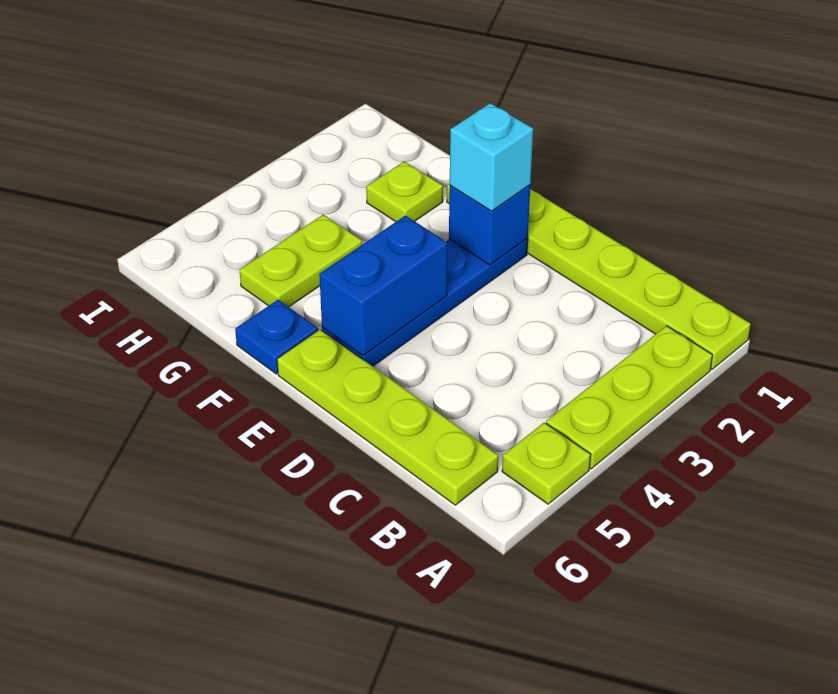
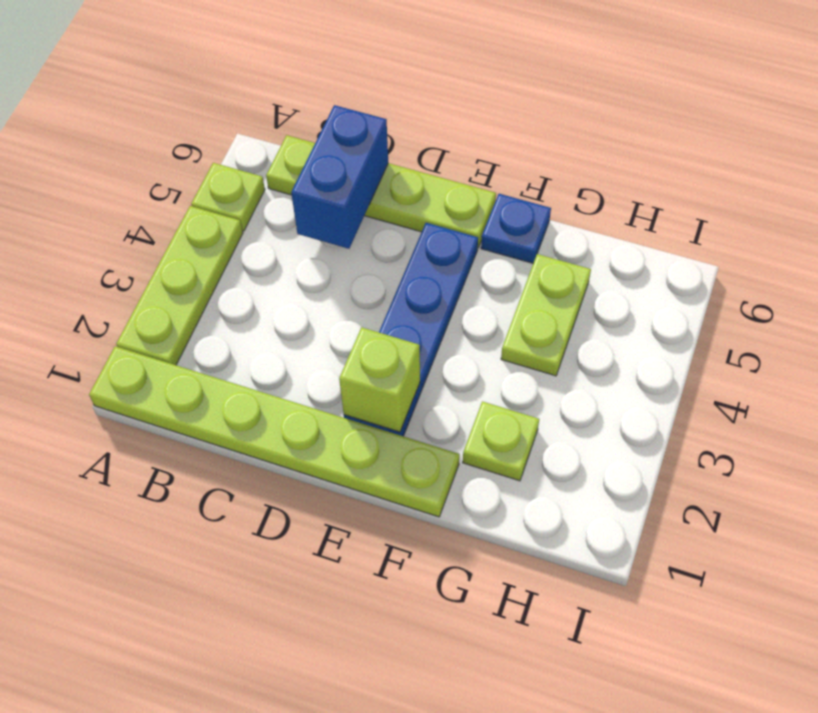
blue 1x1 brick [449,185,530,265] -> lime 1x1 brick [339,327,420,432]
cyan 1x1 brick [450,103,533,211] -> none
blue 1x2 brick [319,216,448,356] -> blue 1x2 brick moved to [291,105,388,249]

